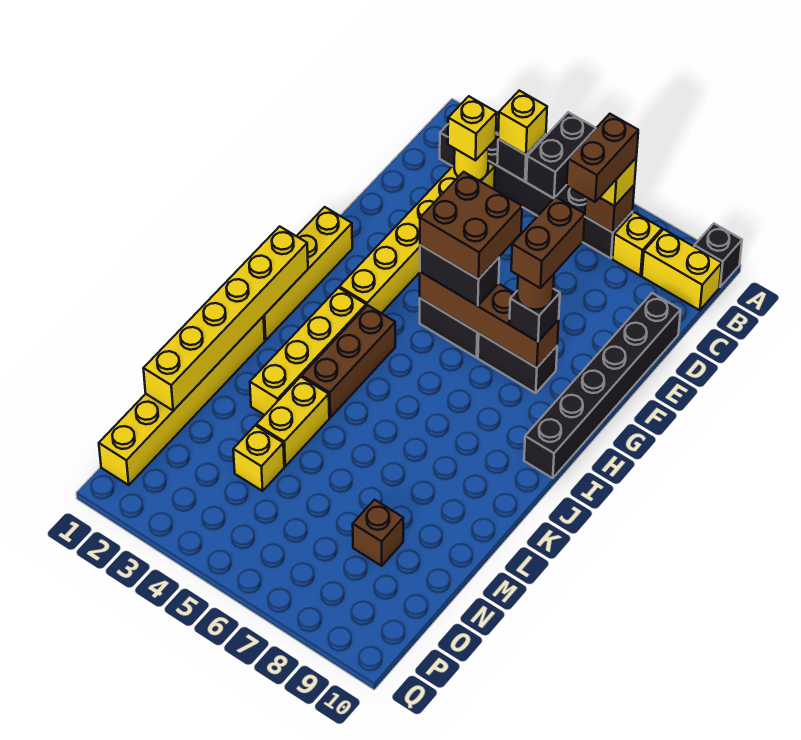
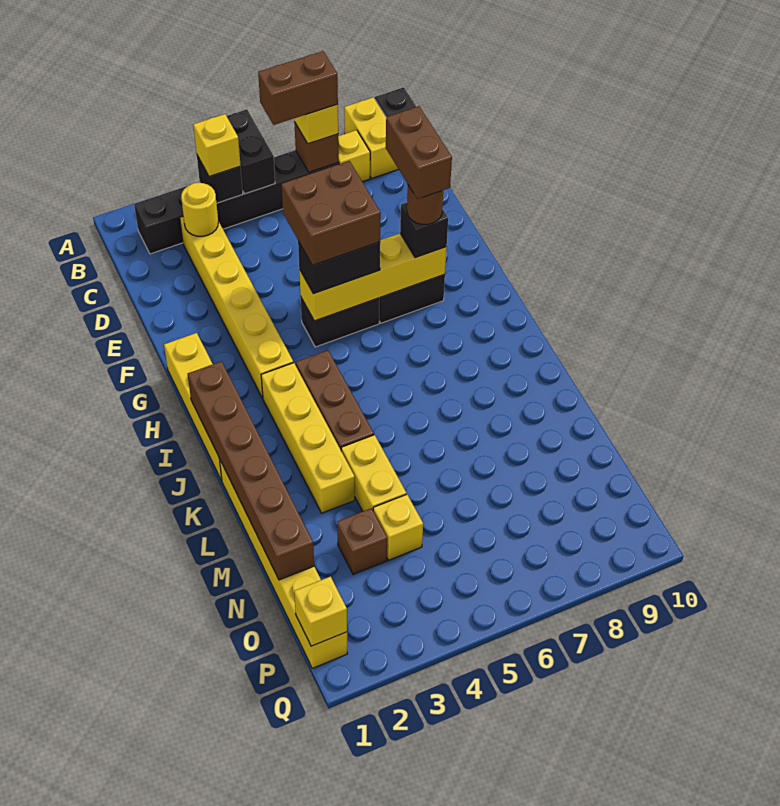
brown 1x2 brick [567,114,638,202] -> brown 1x2 brick turned to [258,51,338,125]
yellow 1x2 brick [642,229,722,310] -> yellow 1x2 brick turned to [344,97,399,178]
yellow 1x1 brick [448,96,497,160] -> yellow 1x1 brick moved to [294,577,347,646]
black 1x6 brick [524,293,681,478] -> none
brown 1x4 brick [420,272,559,368] -> yellow 1x4 brick [299,234,447,321]
yellow 1x6 brick [143,226,308,411] -> brown 1x6 brick [188,361,314,580]
brown 1x1 brick [353,500,403,566] -> brown 1x1 brick moved to [337,508,387,574]

